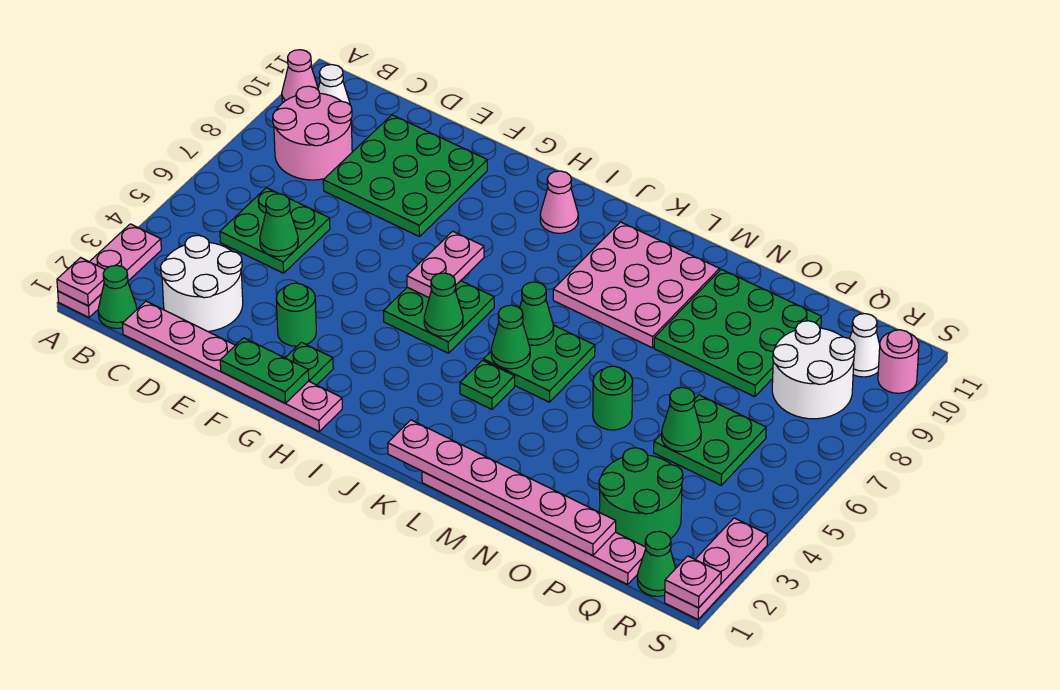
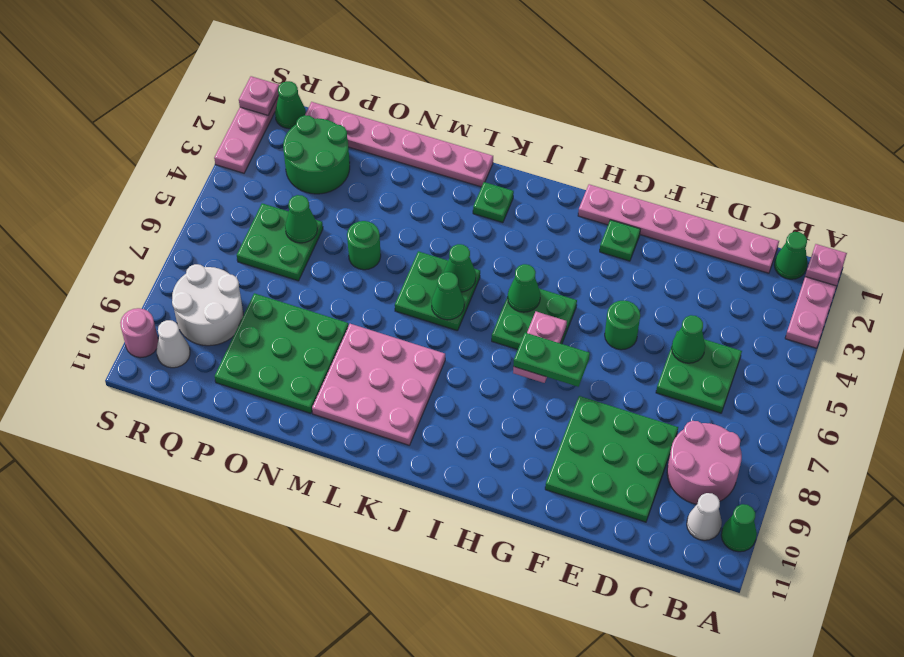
pink 1x1 cone [282,50,318,102] -> green 1x1 cone [721,504,757,552]
white 2x2 round brick [161,235,243,331] -> none
green 1x2 plate [220,338,309,403] -> green 1x2 plate moved to [513,333,590,387]
green 1x1 round brick [276,283,316,346] -> green 1x1 round brick moved to [605,300,640,350]
pink 1x1 cone [540,171,578,233] -> none
pink 1x6 plate [388,420,616,556] -> none
green 1x1 plate [460,360,515,409] -> green 1x1 plate moved to [473,182,514,223]

